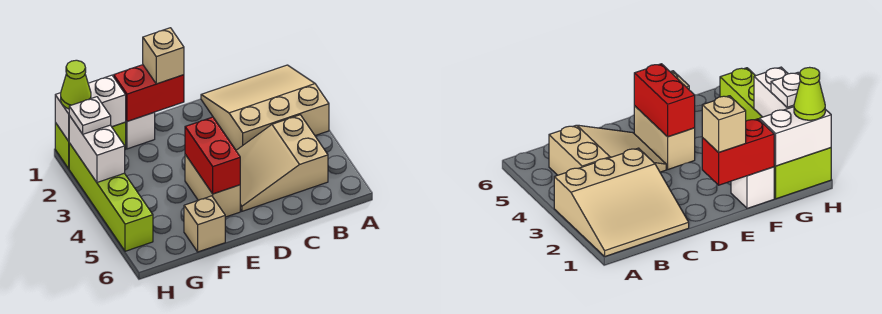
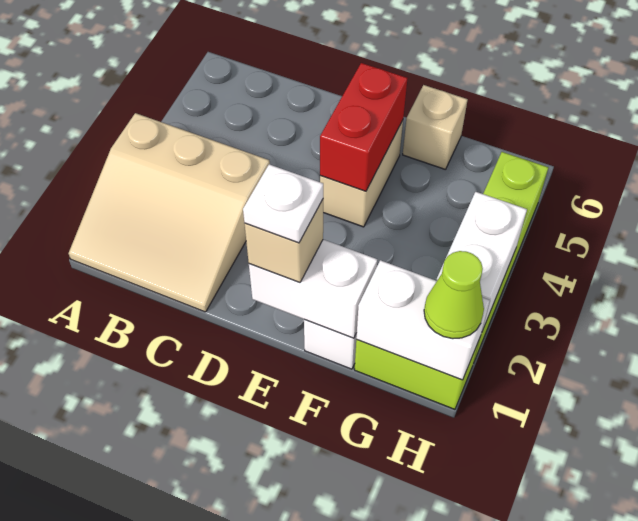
tan 2x3 slope [236,115,328,211] -> none
red 1x2 brick [114,65,184,121] -> white 1x2 brick [249,240,377,338]
white 1x1 plate [69,97,111,134] -> white 1x1 plate moved to [243,164,323,243]

